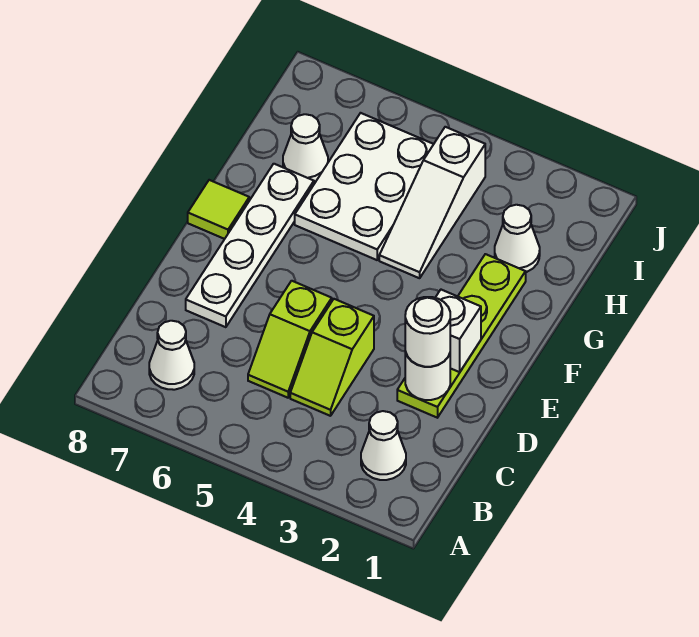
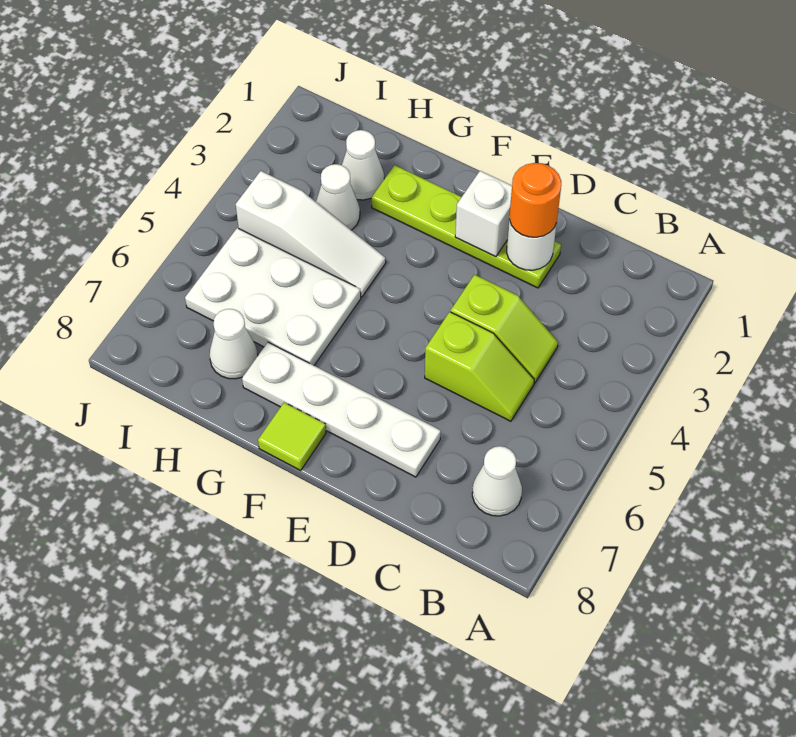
white 1x1 cone [361,411,406,480] -> white 1x1 cone moved to [316,164,360,230]
white 1x1 round brick [405,297,450,367] -> orange 1x1 round brick [510,163,561,237]

